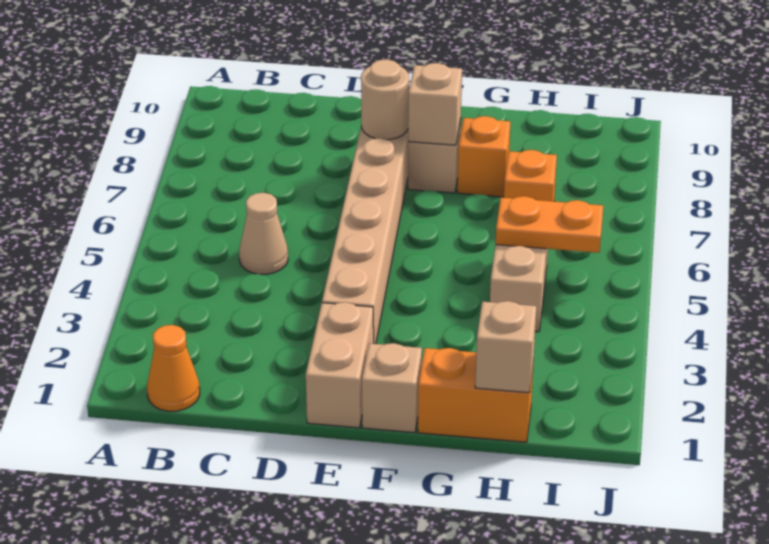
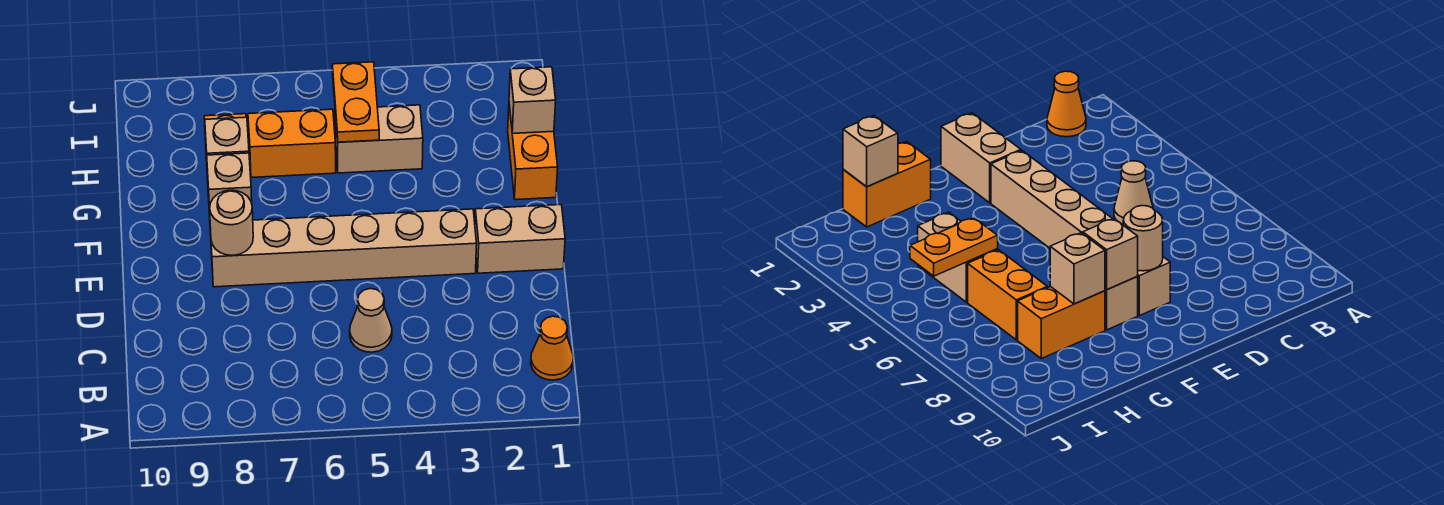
tan 1x1 brick [362,343,422,433] -> tan 1x1 brick moved to [205,117,249,174]
orange 1x1 brick [457,116,510,197] -> orange 1x2 brick [1018,286,1105,359]
orange 1x1 brick [504,150,557,201] -> orange 1x2 brick [248,109,336,178]

